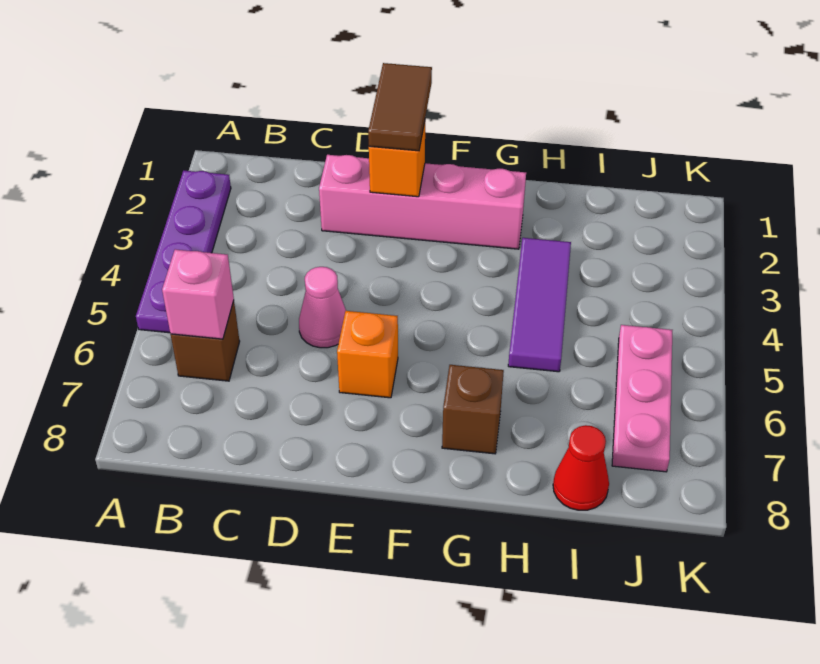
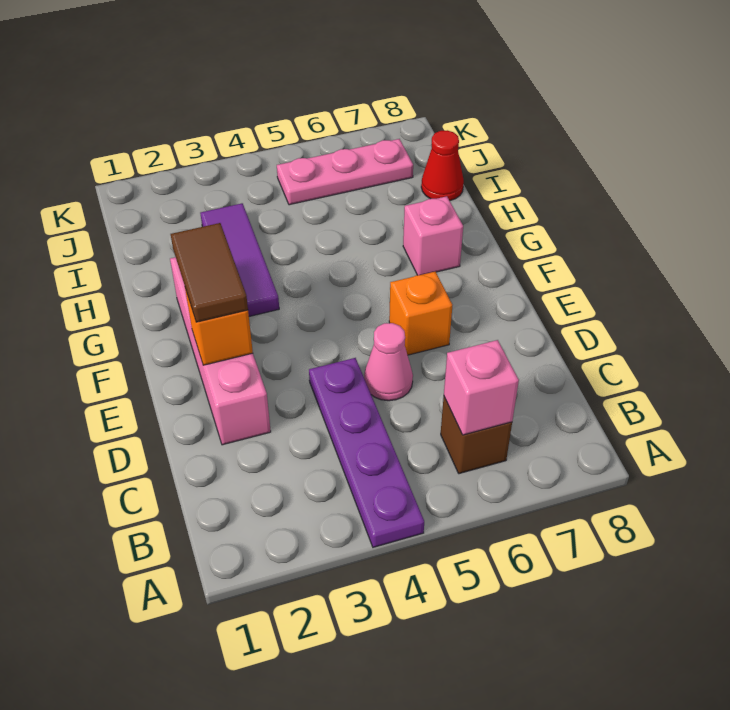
purple 1x4 plate [136,171,231,333] -> purple 1x4 plate turned to [309,358,424,547]
brown 1x2 tile [368,63,432,151] -> brown 1x2 tile turned to [171,223,248,322]
brown 1x1 brick [442,365,504,454] -> pink 1x1 brick [403,196,463,275]
purple 1x3 tile [508,238,571,372] -> purple 1x3 tile turned to [200,203,279,316]

